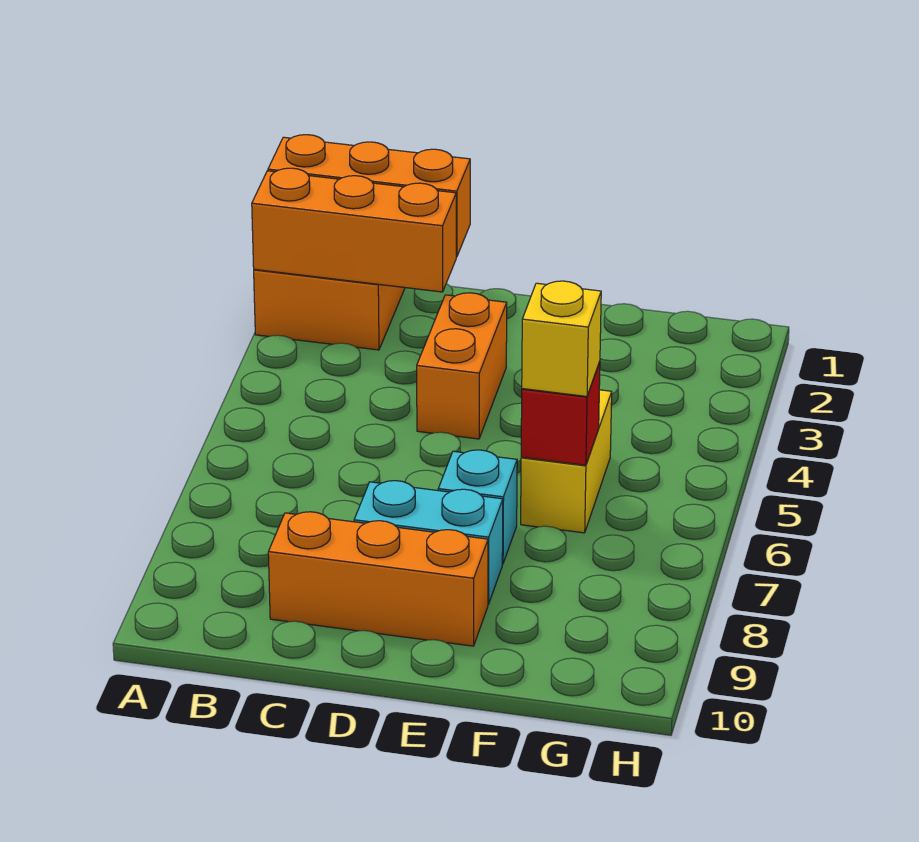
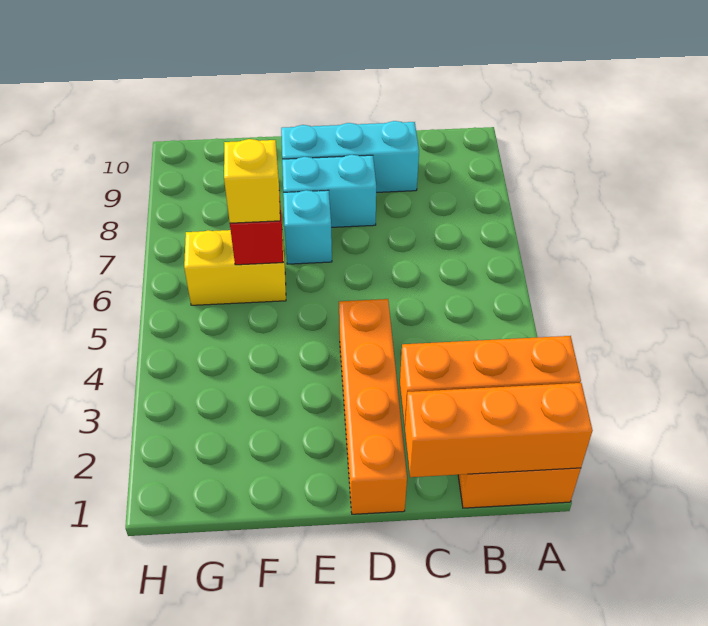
orange 1x3 brick [268,512,488,646] -> cyan 1x3 brick [281,121,419,192]
orange 1x2 brick [417,293,507,439] -> orange 1x4 brick [339,299,407,514]
yellow 1x2 brick [521,390,612,533] -> yellow 1x2 brick turned to [184,230,286,305]

